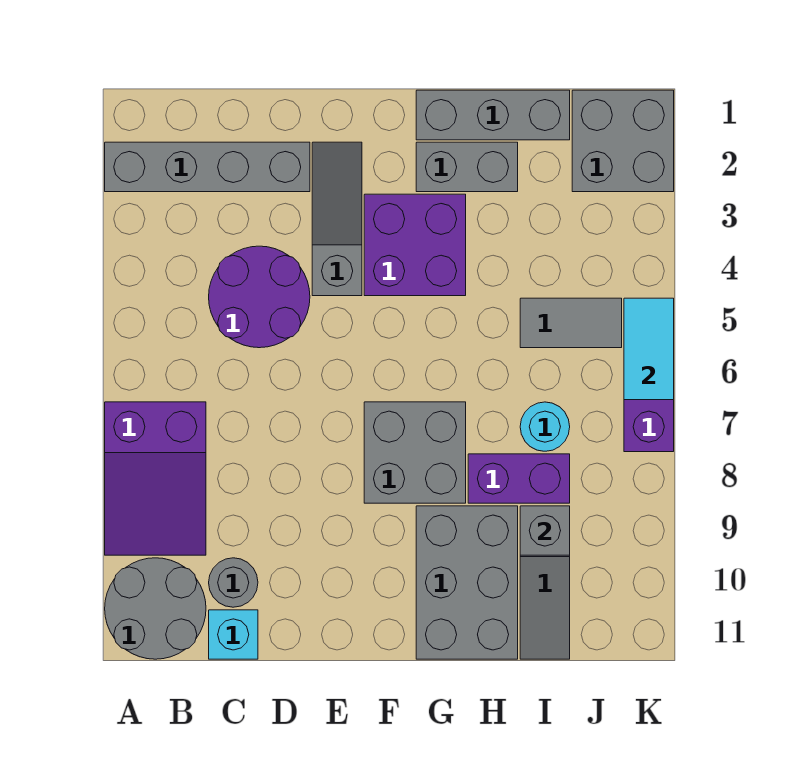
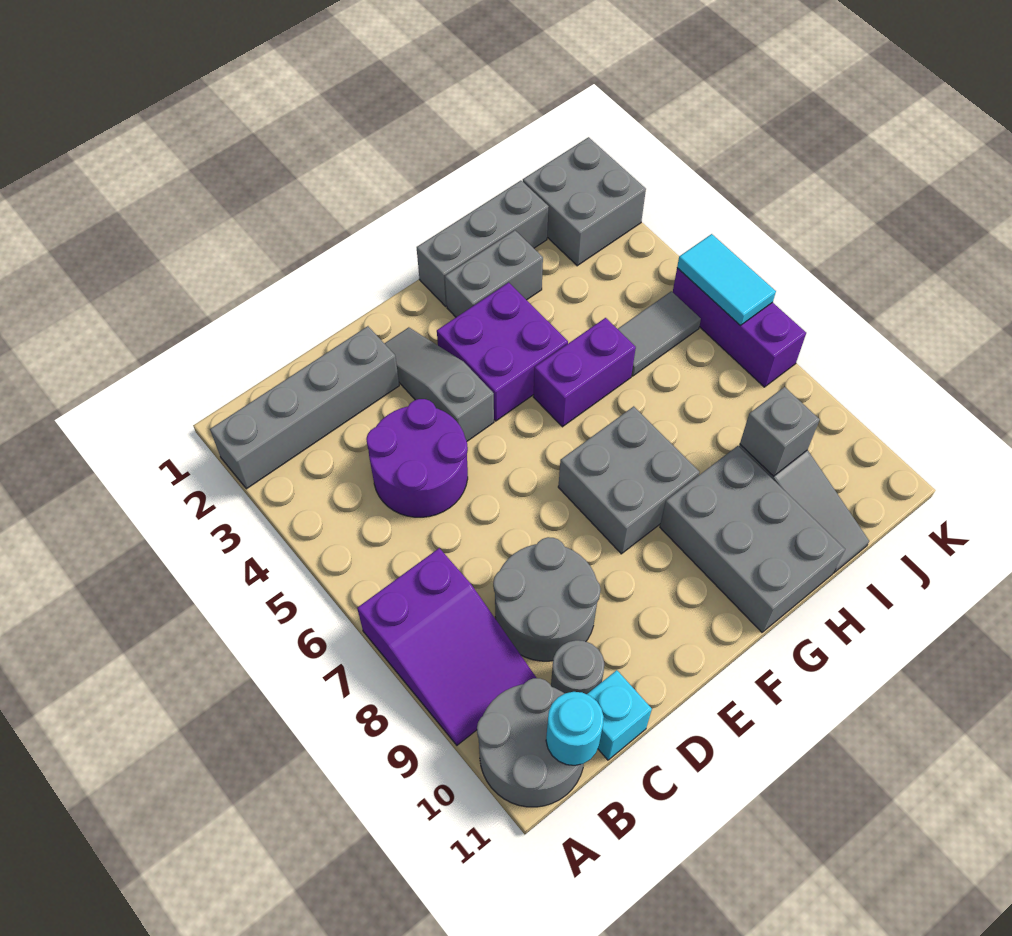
none -> grey 2x2 round brick [493,537,601,661]
purple 1x2 brick [468,454,570,503] -> purple 1x2 brick moved to [533,318,636,427]
cyan 1x1 round brick [520,402,570,451] -> cyan 1x1 round brick moved to [546,692,604,765]

